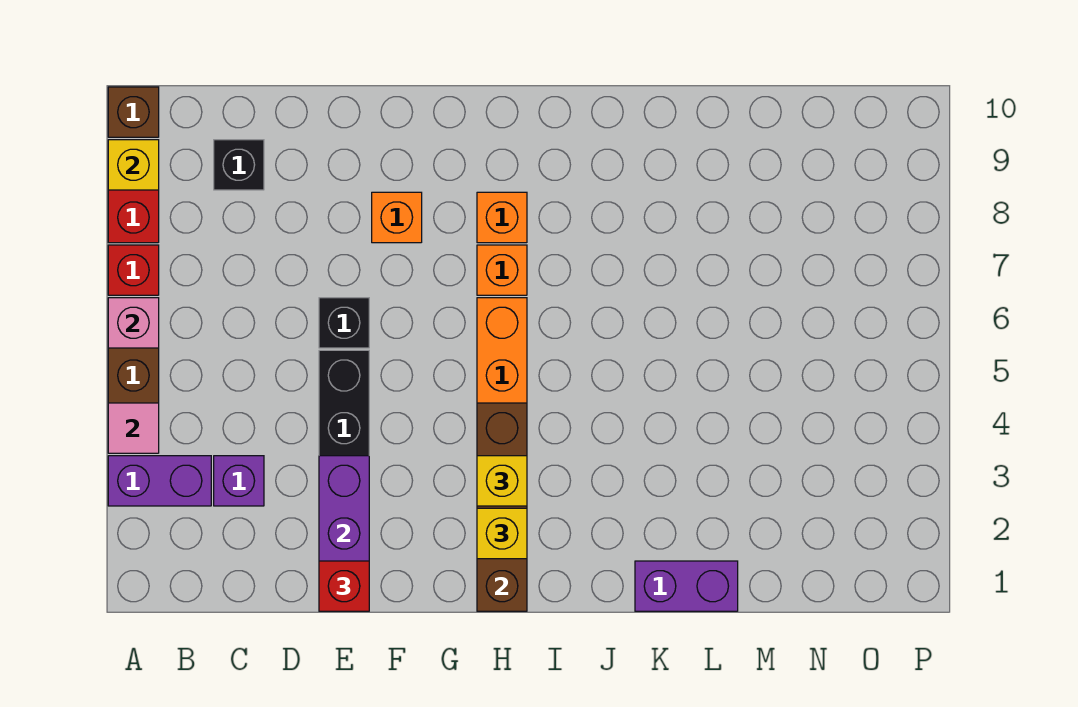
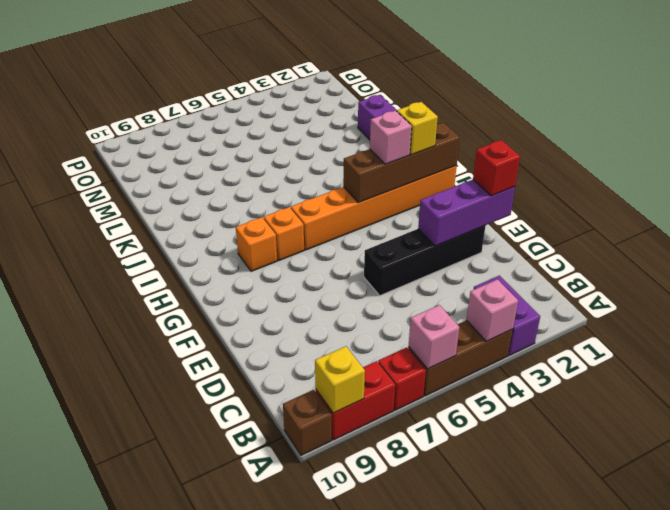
pink 1x1 tile [108,403,159,453] -> pink 1x1 brick [466,279,518,341]
purple 1x1 brick [214,456,264,506] -> none
black 1x1 brick [214,140,264,190] -> none
black 1x1 brick [319,298,369,348] -> none
orange 1x1 brick [372,192,422,243] -> none
yellow 1x1 brick [477,456,527,506] -> pink 1x1 brick [370,111,412,164]

